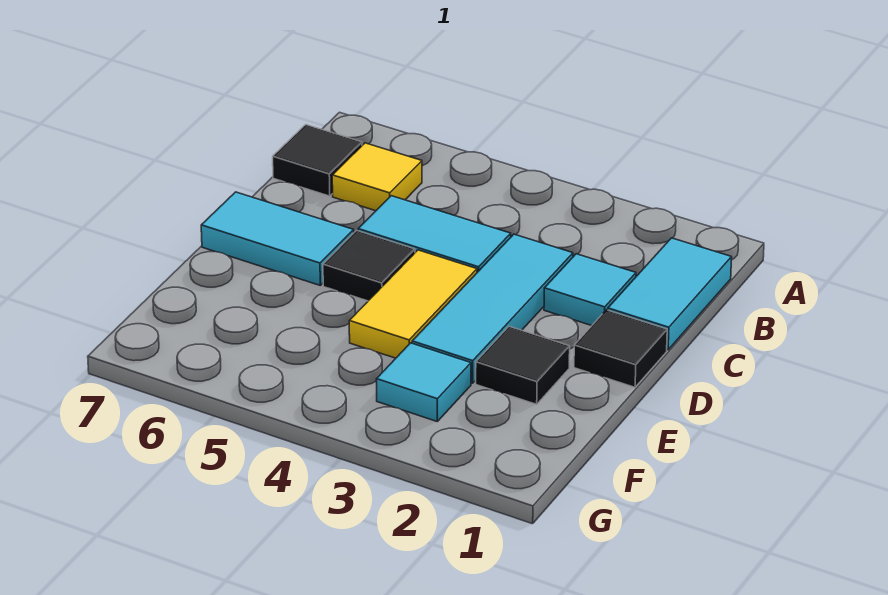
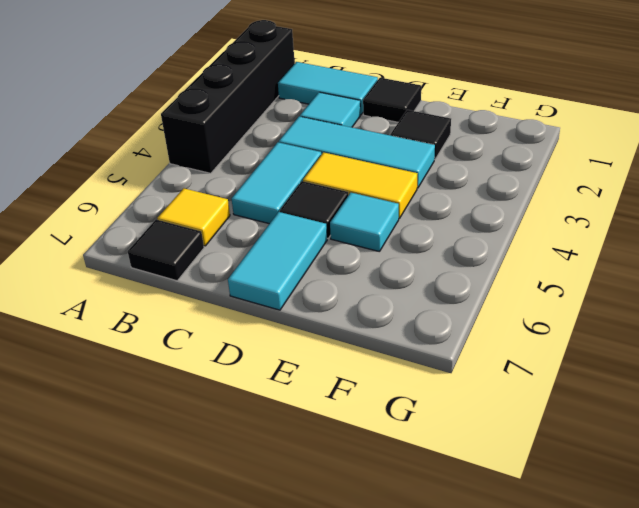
none -> black 1x4 brick [161,20,295,173]
cyan 1x1 tile [376,343,471,421] -> cyan 1x1 tile moved to [330,193,399,252]

